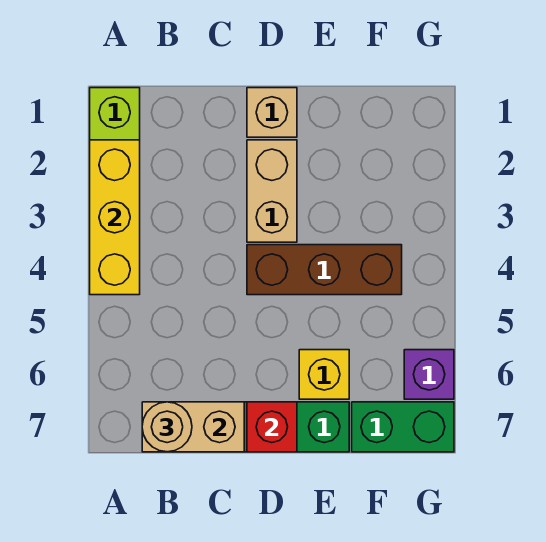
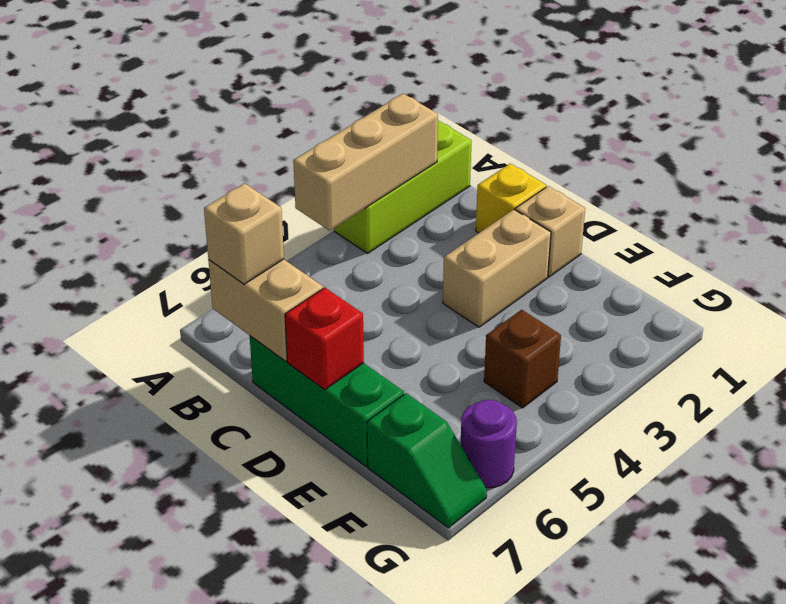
yellow 1x3 brick [90,140,140,295] -> tan 1x3 brick [293,94,438,231]
tan 1x1 round brick [142,402,192,452] -> tan 1x1 brick [204,183,284,284]
brown 1x3 brick [247,245,402,295] -> brown 1x1 brick [484,310,561,408]
yellow 1x1 brick [299,350,349,399] -> yellow 1x1 brick moved to [476,163,546,233]
green 1x2 brick [352,402,454,452] -> green 1x2 slope [367,393,487,528]
purple 1x1 brick [404,350,454,399] -> purple 1x1 round brick [461,400,517,488]

